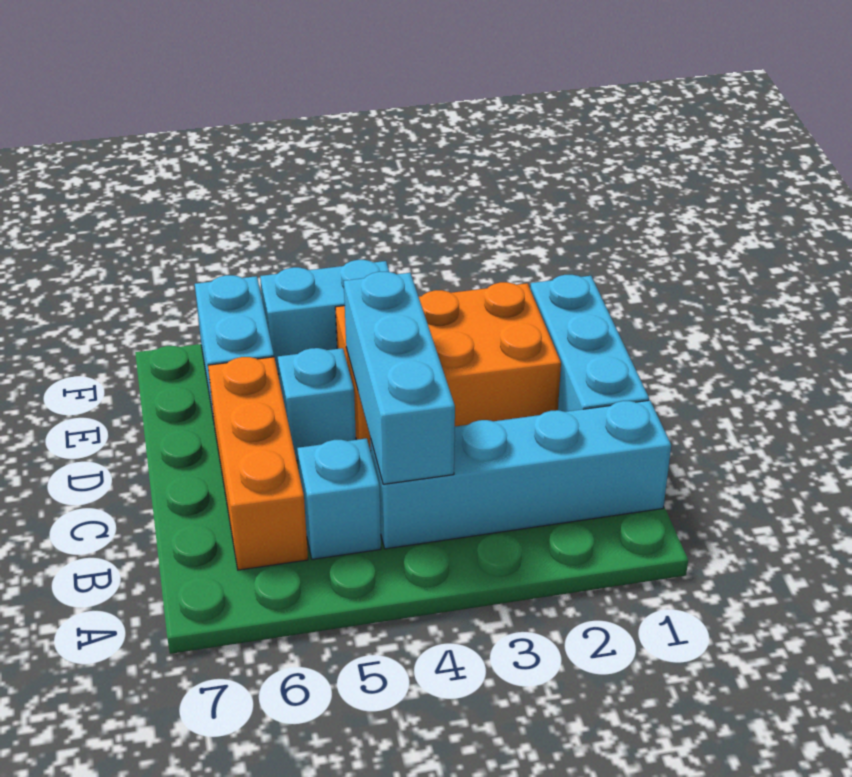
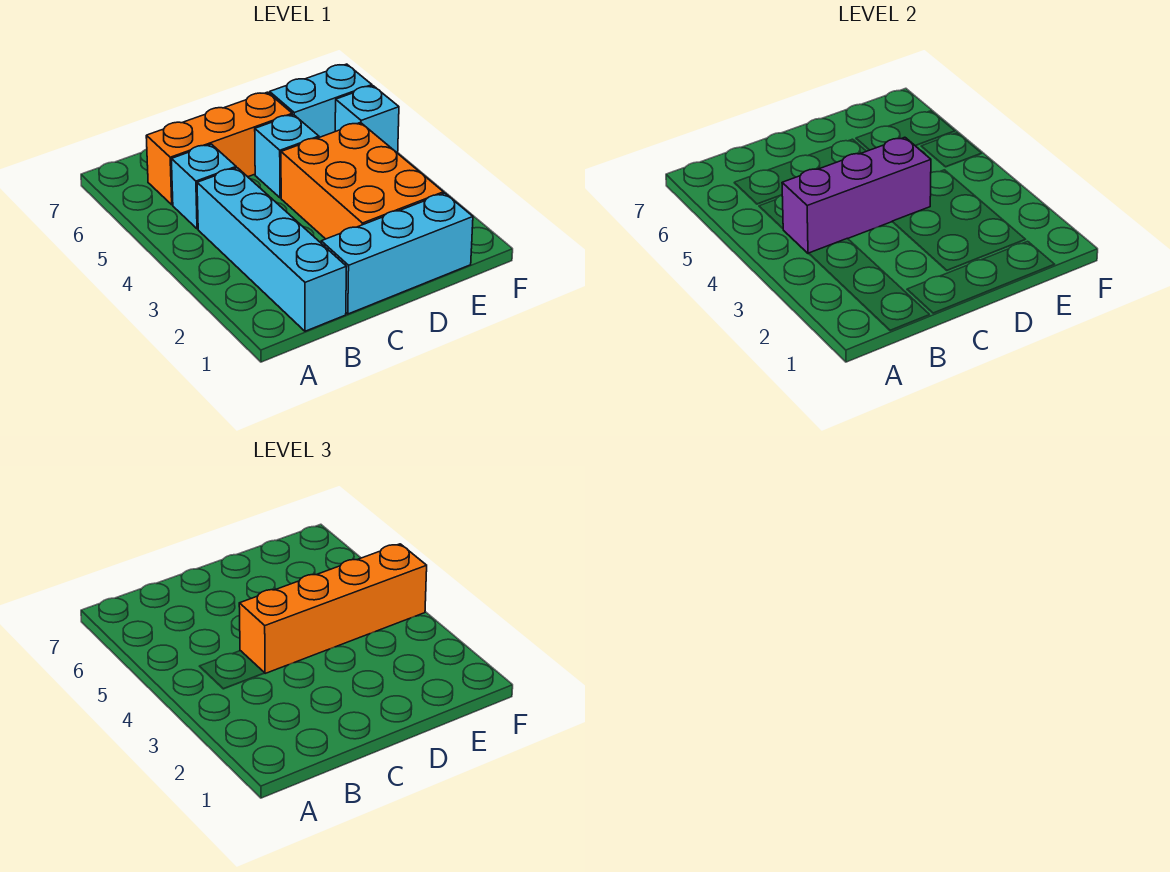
cyan 1x3 brick [344,272,455,484] -> purple 1x3 brick [782,137,931,254]
none -> orange 1x4 brick [239,544,427,674]
cyan 1x2 brick [260,260,389,374] -> cyan 1x1 brick [335,86,399,153]

